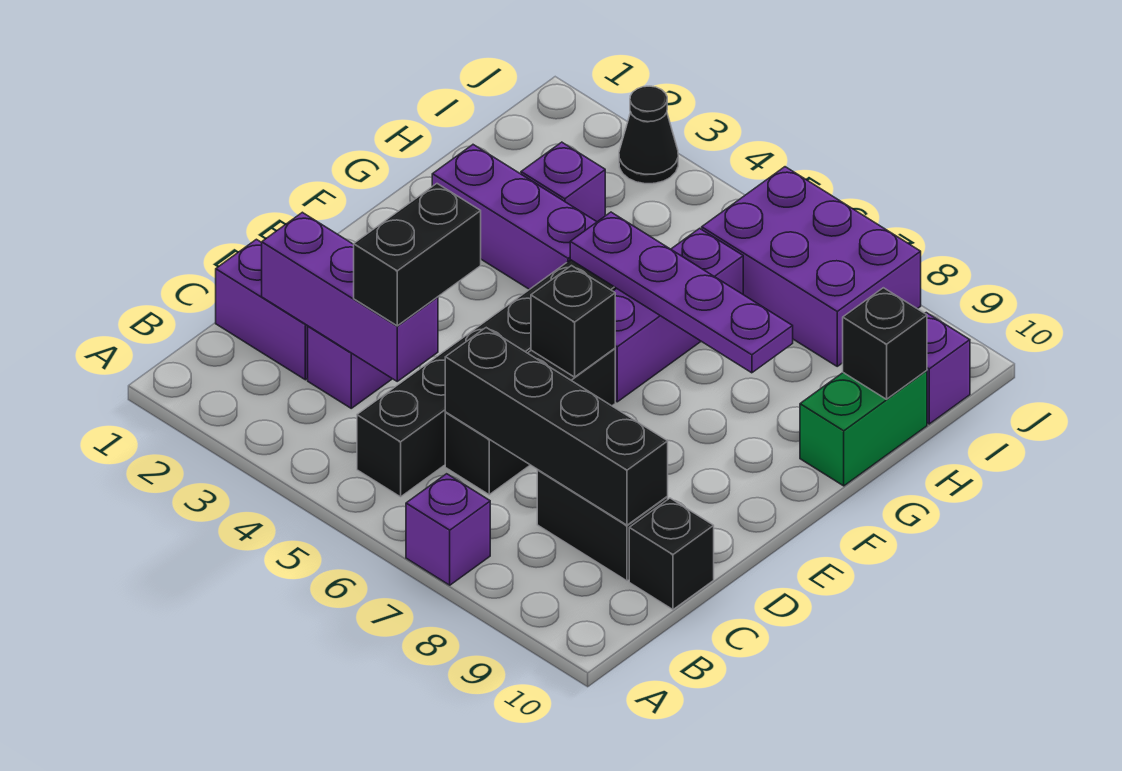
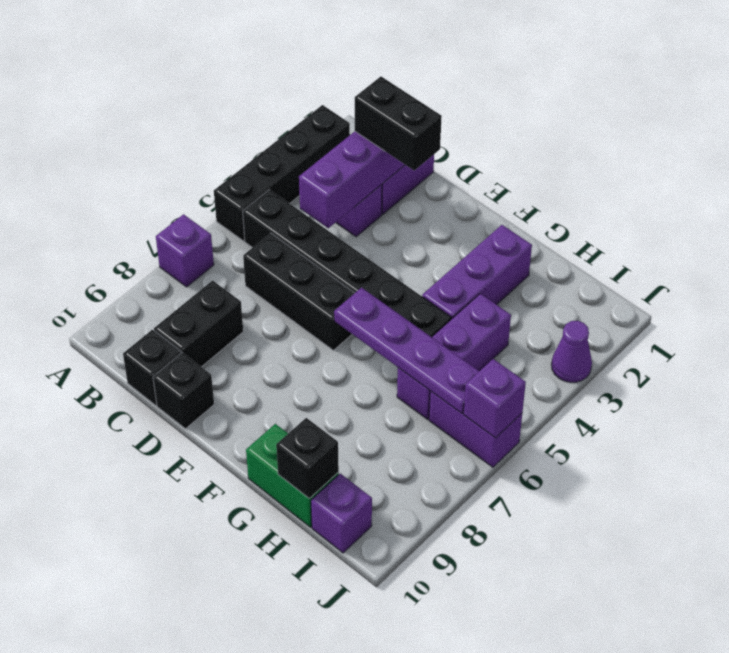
black 1x2 brick [354,184,481,326] -> black 1x2 brick moved to [355,77,442,170]
black 1x4 brick [445,328,668,525] -> black 1x4 brick moved to [214,105,350,241]
black 1x1 brick [531,266,615,377] -> black 1x1 brick moved to [153,352,214,429]
purple 1x3 brick [613,228,743,402] -> purple 1x3 brick turned to [397,294,511,419]
purple 1x4 plate [570,212,793,373] -> purple 1x4 plate turned to [334,288,479,413]
purple 1x1 brick [521,142,605,222] -> purple 1x1 brick moved to [464,359,526,438]
purple 2x3 brick [702,167,921,366] -> purple 1x2 brick [429,391,522,467]
black 1x1 cone [619,86,678,184] -> purple 1x1 cone [551,321,592,382]

